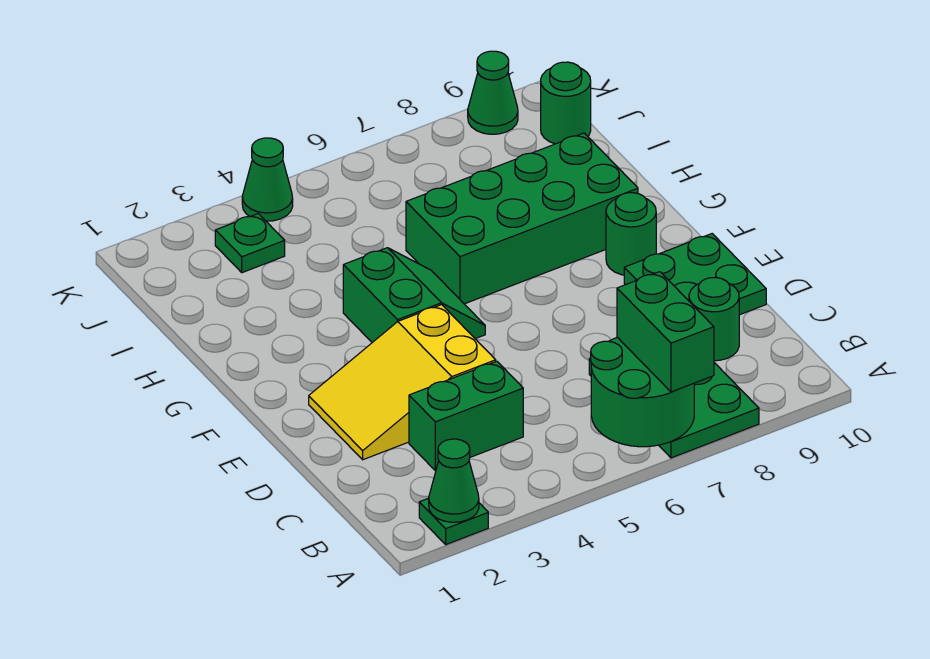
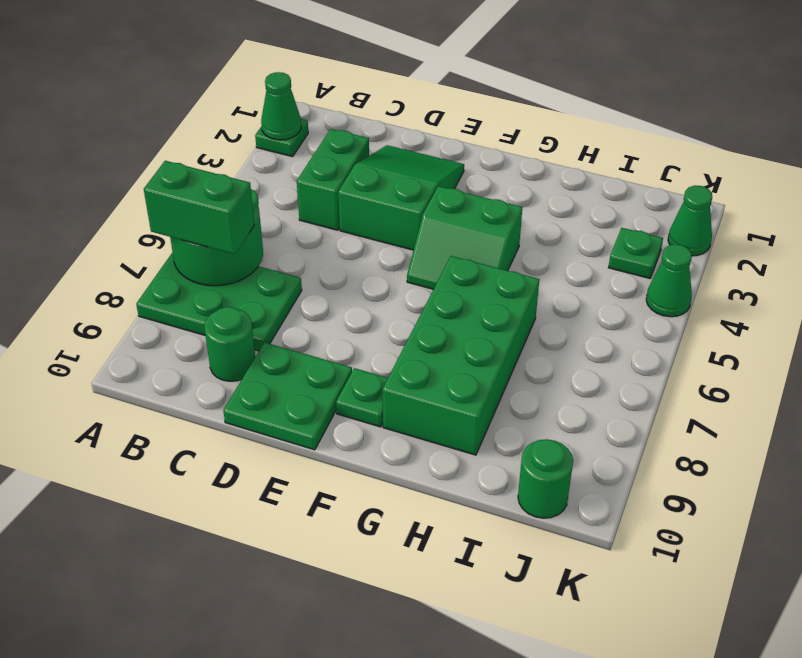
yellow 2x3 slope [309,305,496,460] -> green 2x3 slope [338,145,464,250]
green 1x1 round brick [606,193,656,275] -> green 1x1 plate [336,368,388,427]
green 1x1 cone [468,51,518,134] -> green 1x1 cone moved to [668,186,712,256]

